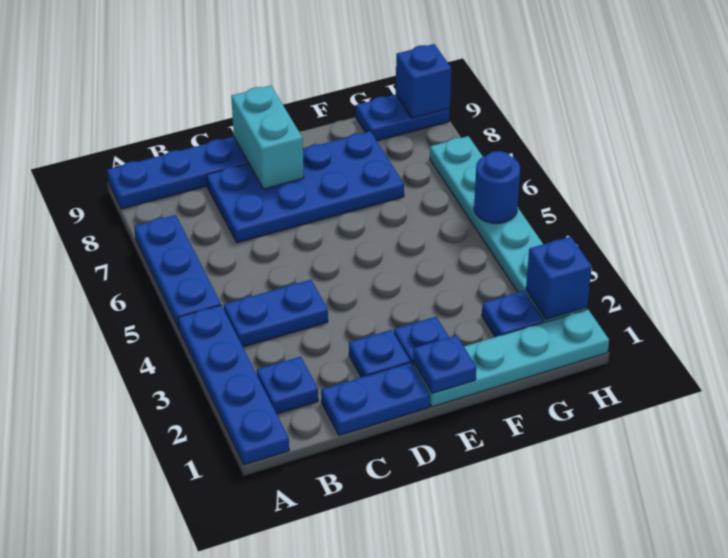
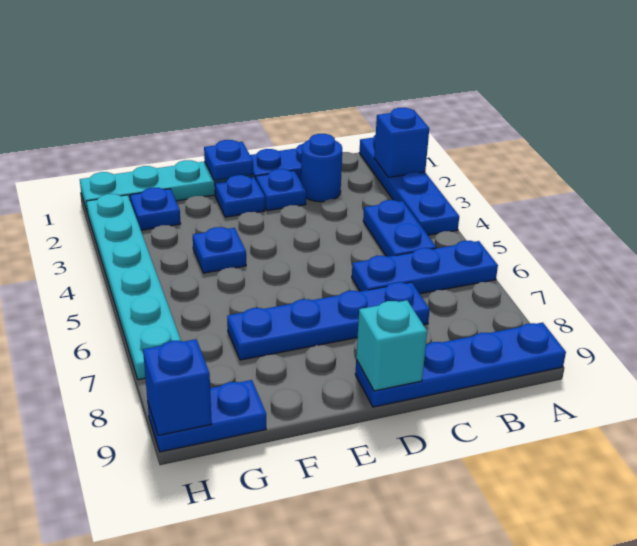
blue 1x3 plate [134,215,221,329] -> blue 1x3 plate turned to [352,241,498,294]
blue 1x1 plate [257,356,318,414] -> blue 1x1 plate moved to [193,227,246,273]
blue 1x2 plate [224,280,328,347] -> blue 1x2 plate turned to [363,200,436,257]
blue 2x4 plate [207,131,404,243] -> blue 1x4 plate [227,282,430,360]
cyan 1x2 brick [231,86,304,189] -> cyan 1x1 brick [356,300,427,391]
blue 1x1 brick [526,237,592,319] -> blue 1x1 brick moved to [374,108,429,178]
blue 1x1 round brick [474,151,520,223] -> blue 1x1 round brick moved to [301,134,342,202]

